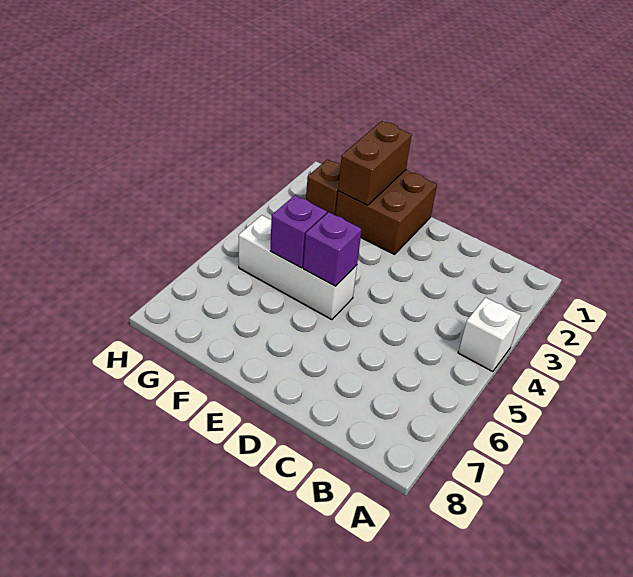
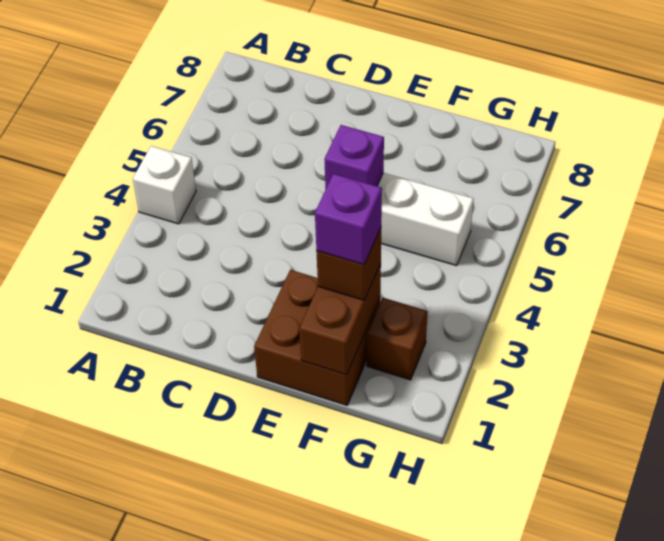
none -> brown 1x1 brick [316,228,381,300]
purple 1x1 brick [270,195,327,268] -> purple 1x1 brick moved to [315,174,382,265]

